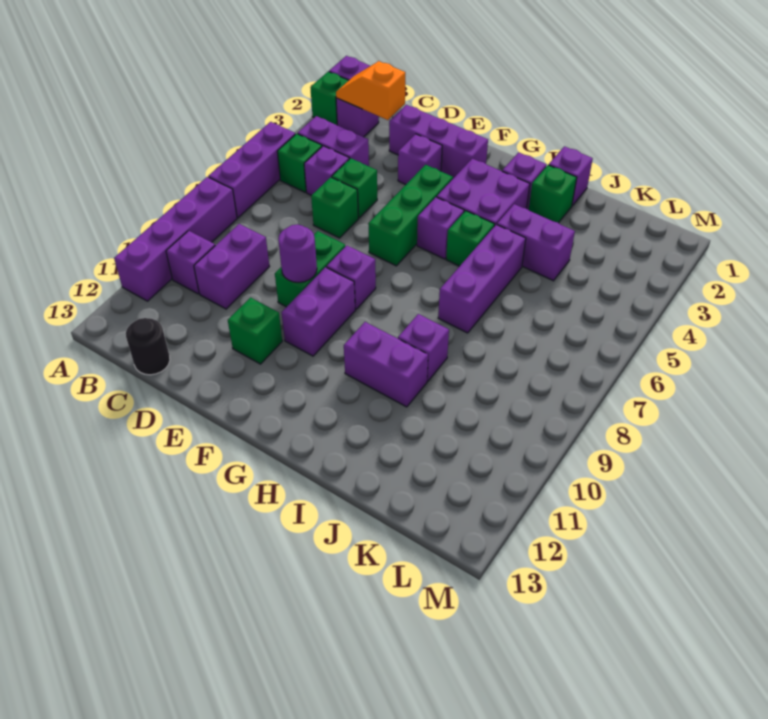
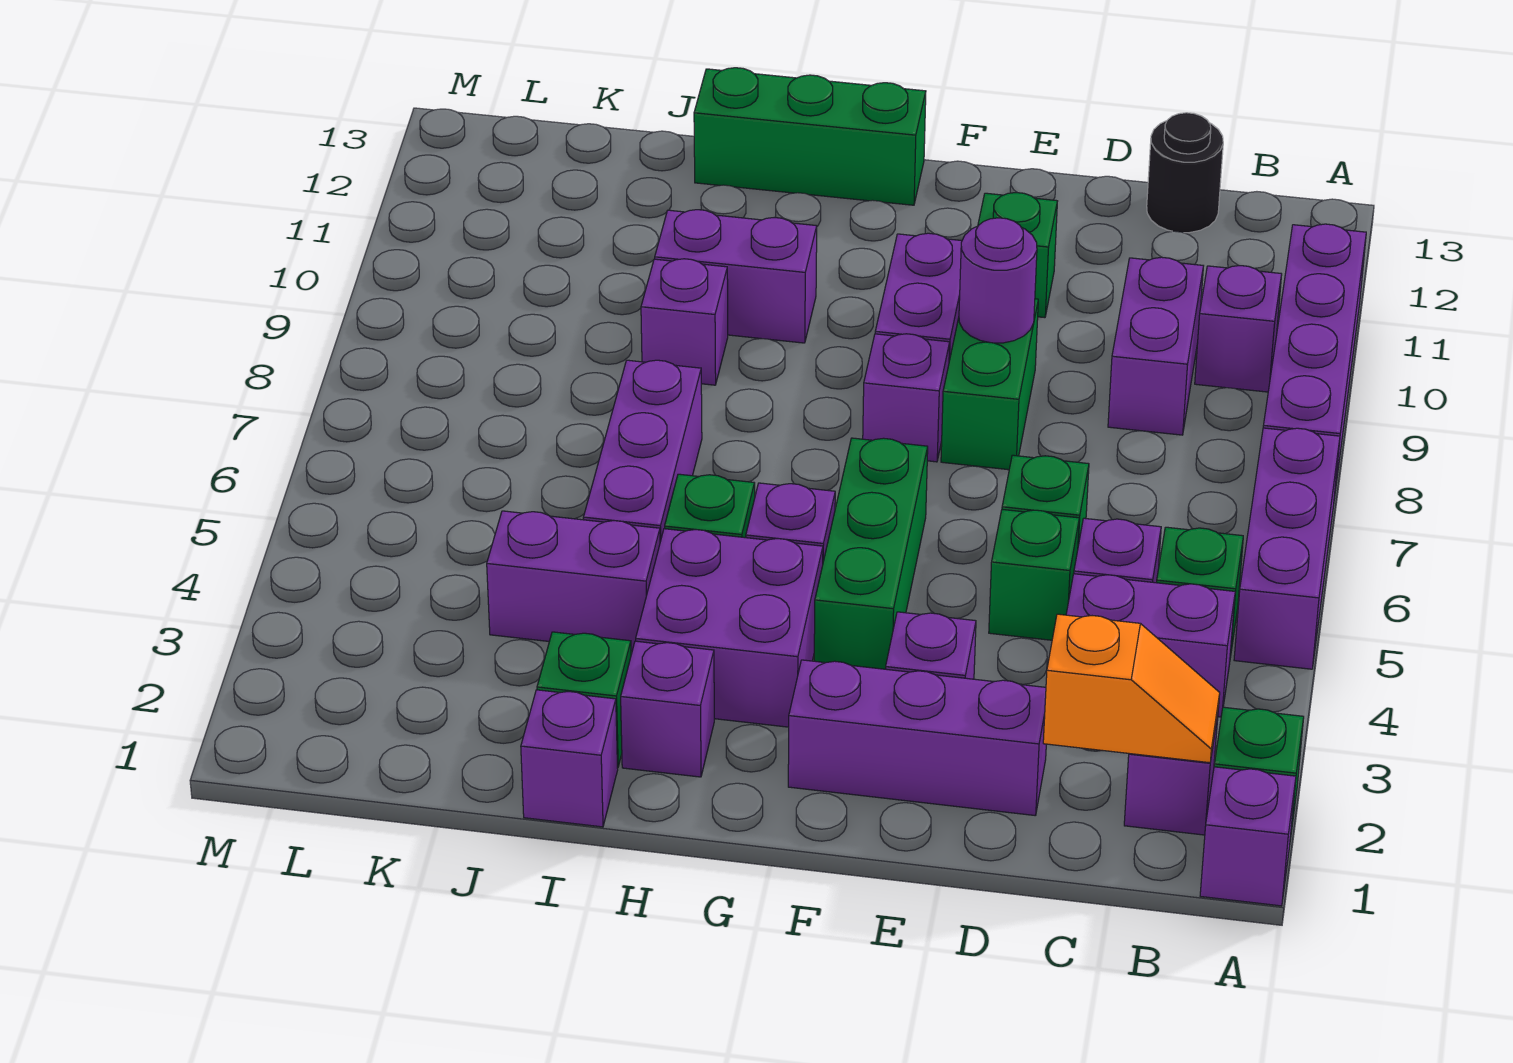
none -> green 1x3 brick [694,68,926,205]

